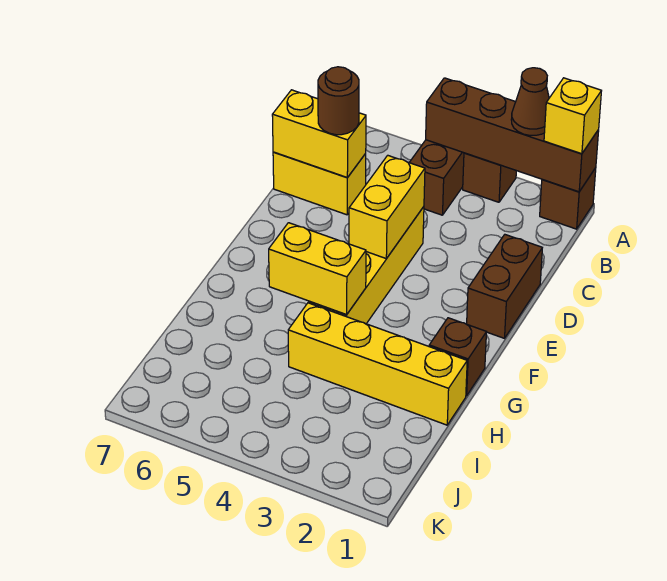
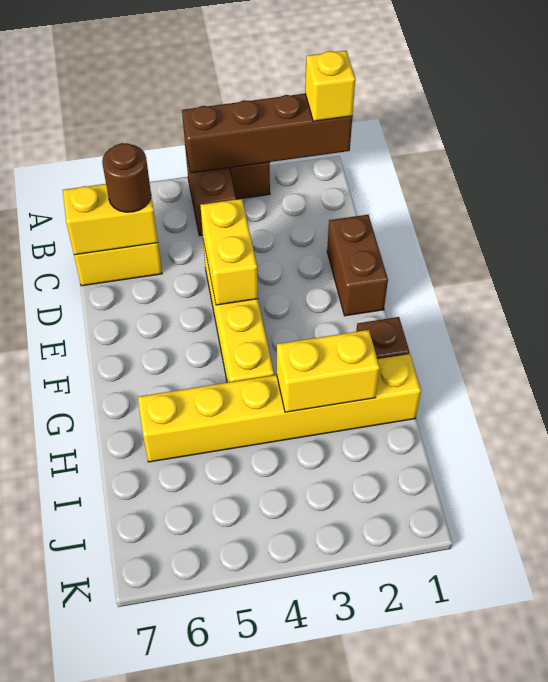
brown 1x1 brick [540,168,596,229] -> none
brown 1x1 cone [511,68,549,135] -> none
yellow 1x2 brick [269,223,366,315] -> yellow 1x2 brick moved to [277,330,380,412]
yellow 1x4 brick [288,303,467,425] -> yellow 1x6 brick [138,354,421,462]

